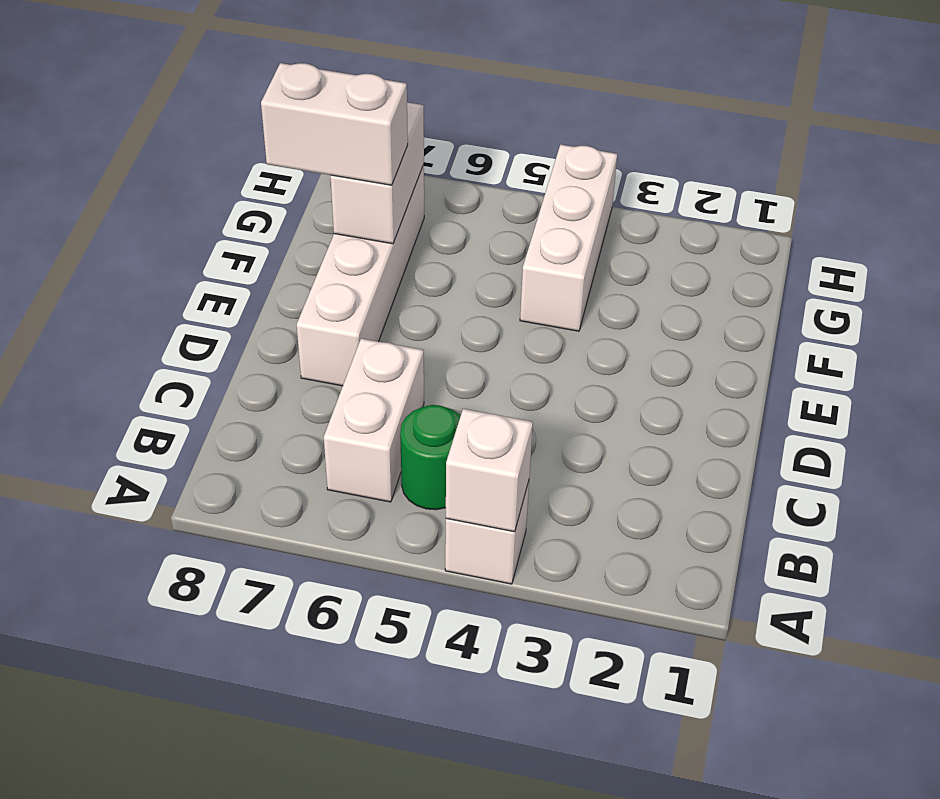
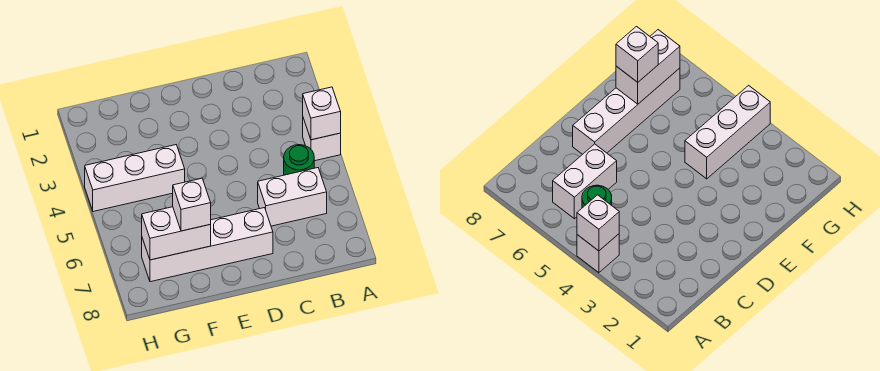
white 1x2 brick [261,63,408,185] -> white 1x1 brick [173,178,211,231]

